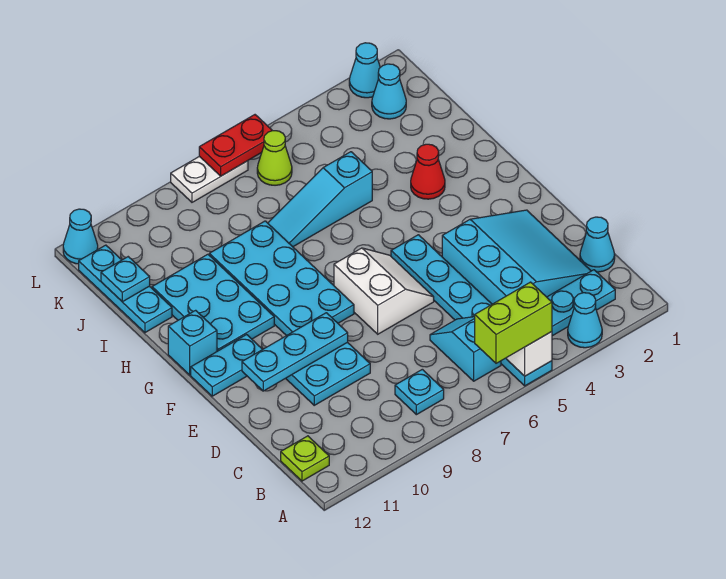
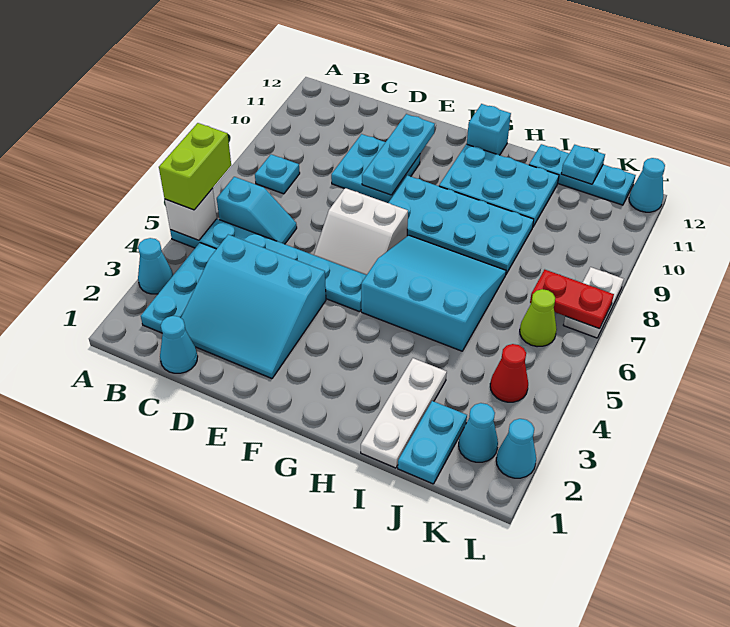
lime 1x1 plate [281,436,329,481] -> none
cyan 1x2 plate [191,335,263,396] -> cyan 1x2 plate moved to [398,401,467,484]
red 1x1 cone [411,144,445,199] -> red 1x1 cone moved to [490,344,528,402]
none -> white 1x3 plate [361,358,447,468]
cyan 1x3 slope [268,152,372,247] -> cyan 3x3 slope [361,235,506,351]
red 1x2 plate [199,115,272,176] -> red 1x2 plate turned to [530,270,614,329]

